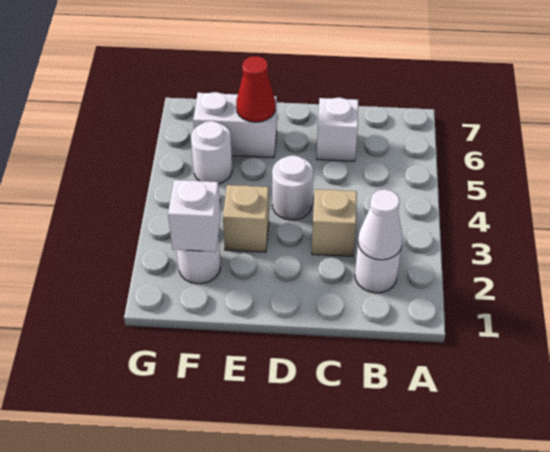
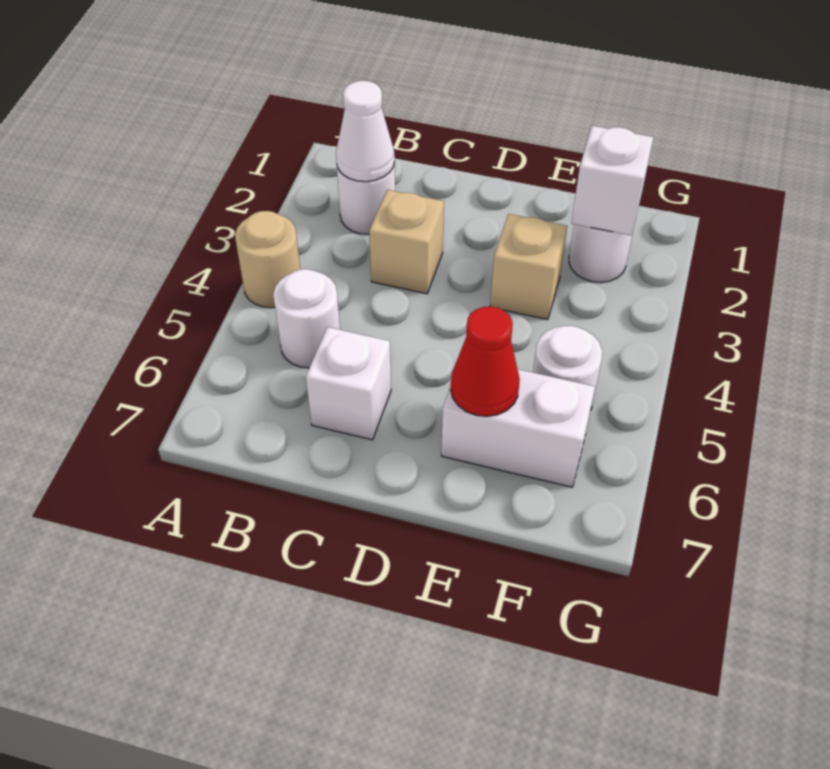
none -> tan 1x1 round brick [235,211,300,308]
white 1x1 round brick [272,155,313,220] -> white 1x1 round brick moved to [273,269,340,368]

